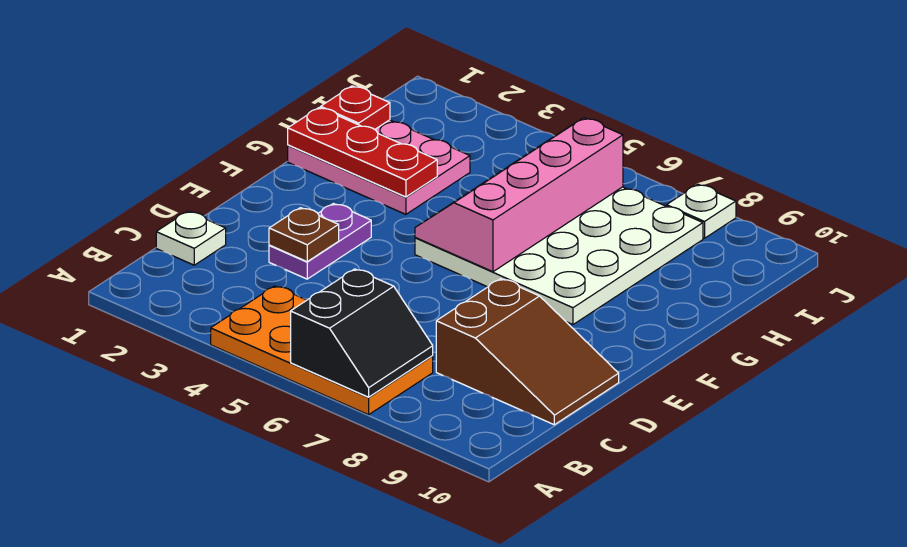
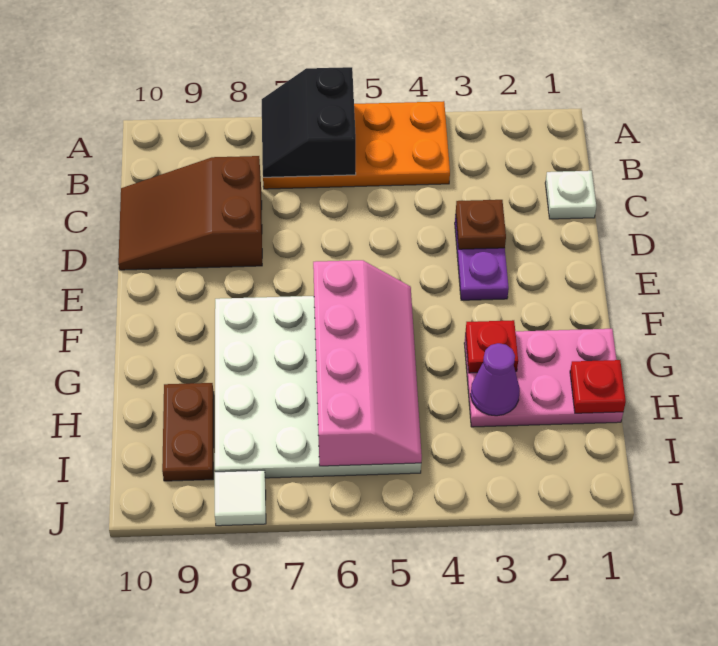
red 1x3 plate [288,108,437,197] -> red 1x1 plate [465,320,518,373]
none -> purple 1x1 cone [471,343,520,416]
none -> brown 1x2 plate [162,383,214,481]
white 1x1 plate [666,184,736,238] -> white 1x1 tile [215,470,266,526]

